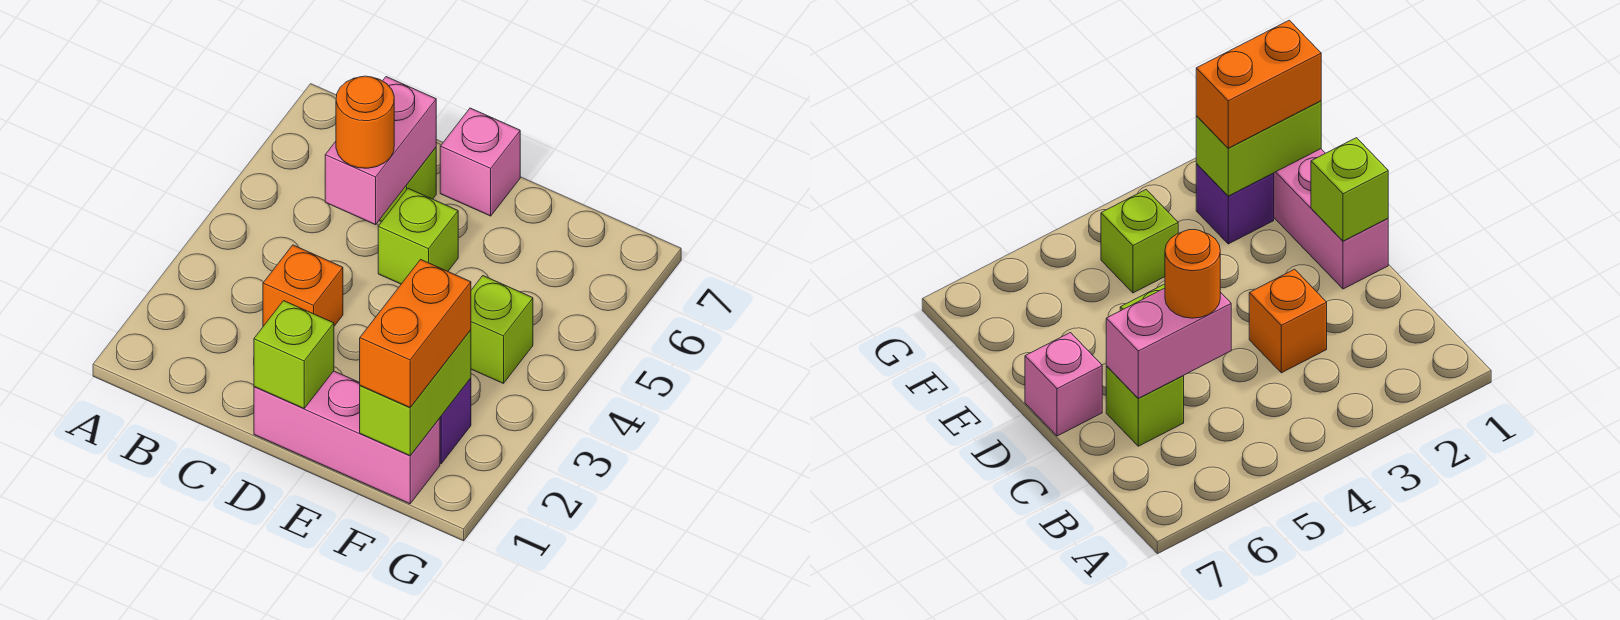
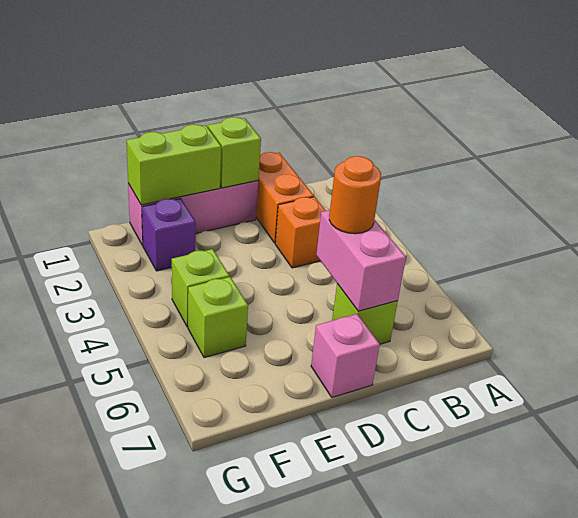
lime 1x1 brick [378,188,458,284] -> lime 1x1 brick moved to [188,277,248,358]
lime 1x2 brick [360,330,471,456] -> lime 1x2 brick turned to [126,125,221,205]
orange 1x2 brick [360,260,471,407] -> orange 1x2 brick moved to [256,152,314,243]

